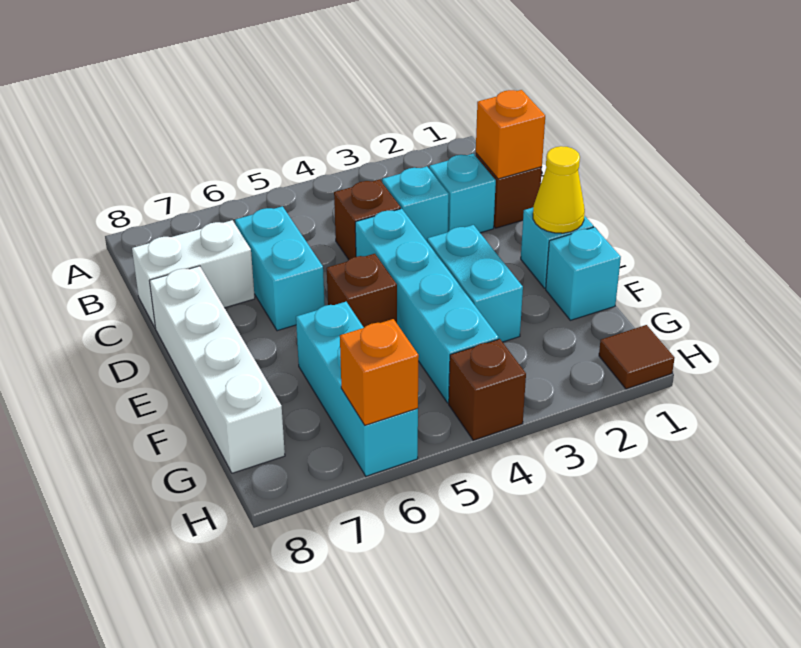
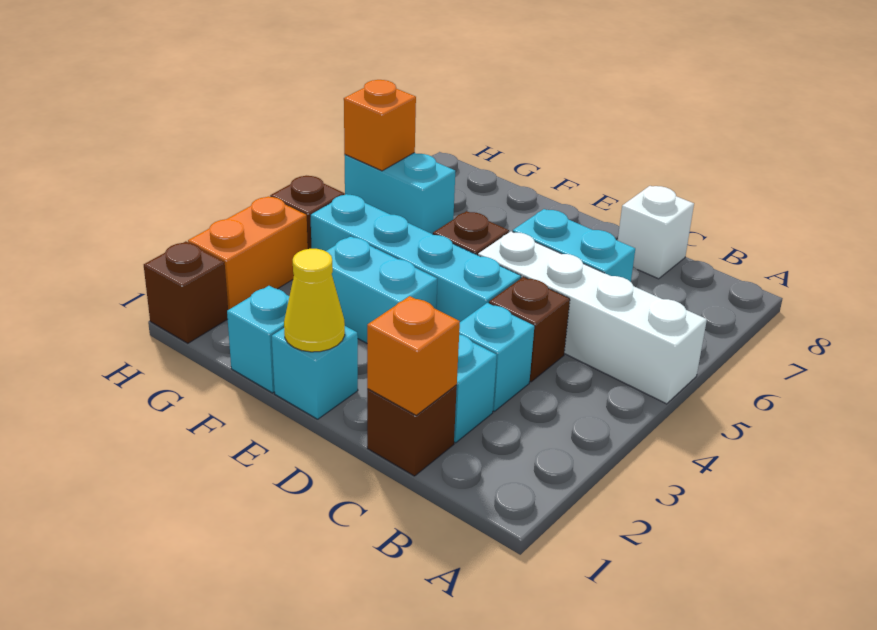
white 1x2 brick [132,220,255,327] -> white 1x1 brick [618,186,694,279]
white 1x4 brick [149,266,285,473] -> white 1x4 brick moved to [478,231,707,404]
cyan 1x3 brick [296,302,418,476] -> cyan 1x2 brick [344,153,455,234]
brown 1x1 tile [599,325,674,389] -> brown 1x1 brick [144,241,228,343]
none -> orange 1x2 brick [188,196,308,310]

